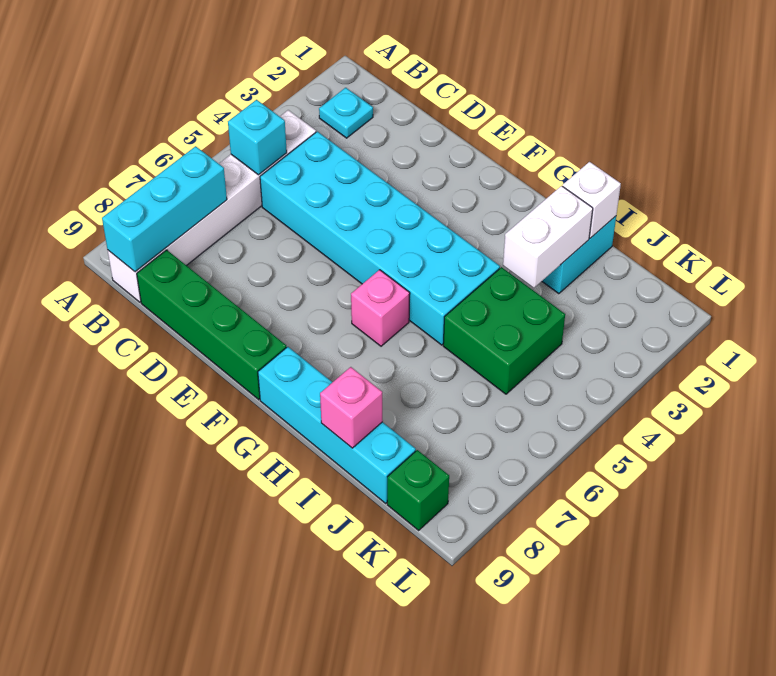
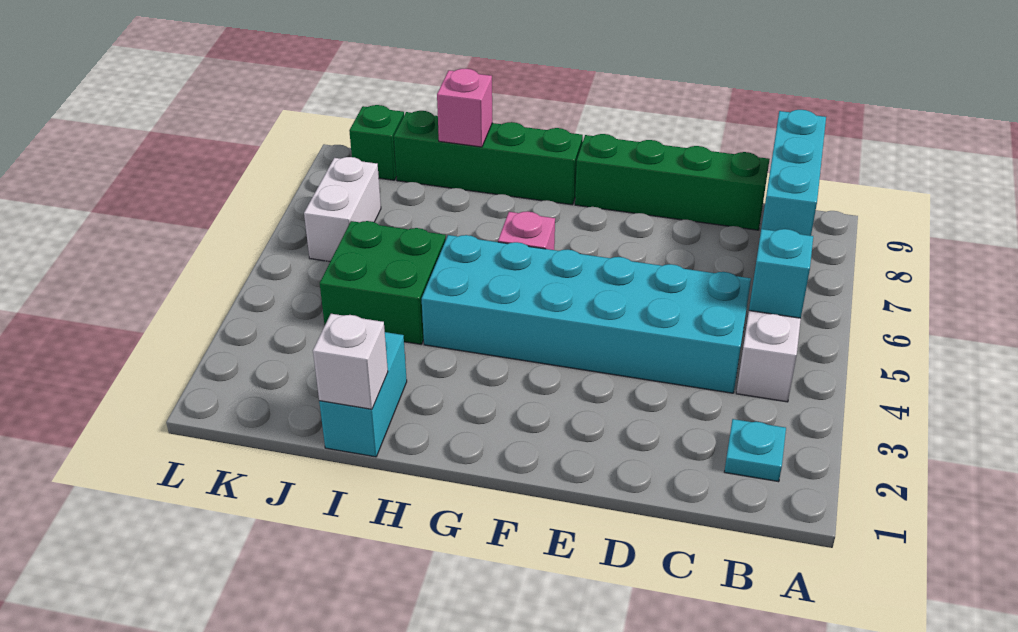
cyan 1x4 brick [258,347,416,503] -> green 1x4 brick [394,111,583,205]
white 1x2 brick [503,186,593,288] -> white 1x2 brick moved to [304,157,381,262]

